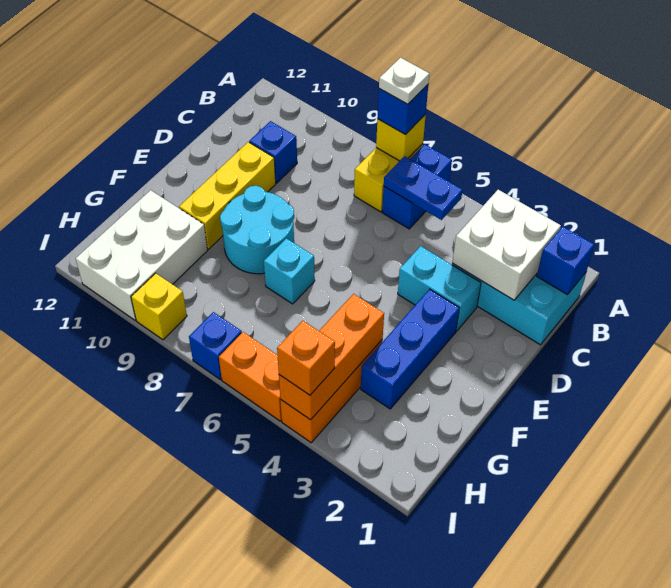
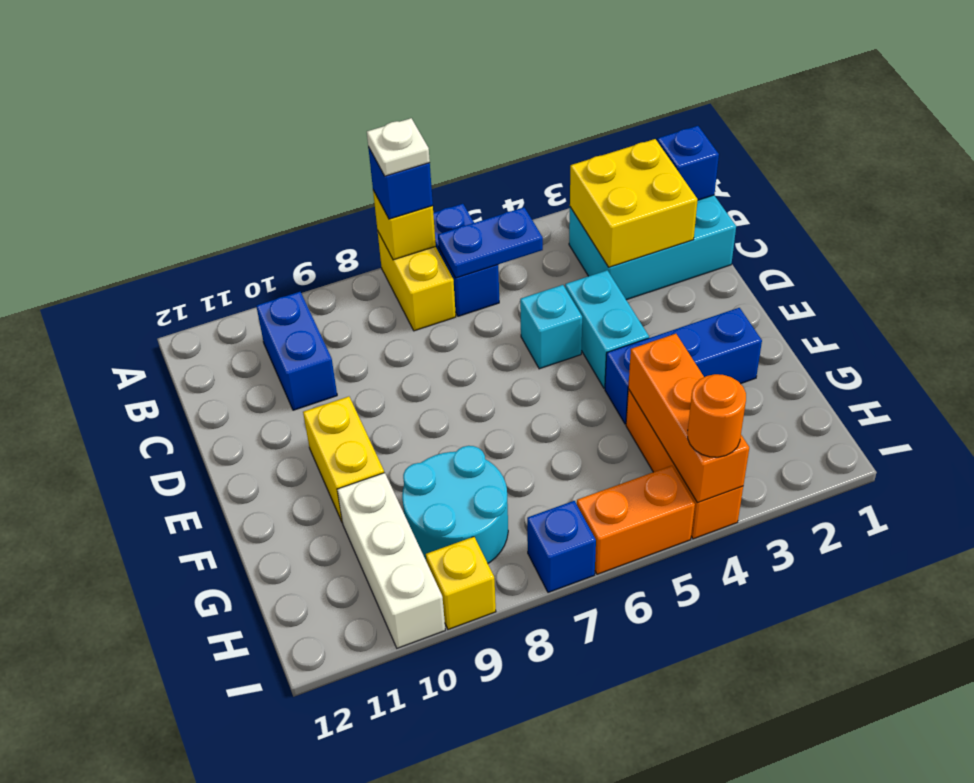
white 2x2 brick [452,190,561,300] -> yellow 2x2 brick [570,139,698,267]
blue 1x1 brick [249,121,297,183] -> blue 1x2 brick [256,292,337,410]
cyan 1x2 brick [398,246,481,331] -> cyan 1x2 brick turned to [565,270,649,388]
yellow 1x3 brick [179,142,276,249] -> yellow 1x2 brick [303,397,384,523]
blue 1x3 brick [361,289,459,409] -> blue 1x3 brick turned to [605,308,762,424]
cyan 2x2 round brick [220,186,294,274] -> cyan 2x2 round brick moved to [402,446,508,563]
cyan 1x1 brick [264,238,315,304] -> cyan 1x1 brick moved to [520,285,582,369]
white 2x3 brick [76,190,208,320] -> white 1x3 brick [337,473,445,648]
orange 1x1 brick [277,321,335,395] -> orange 1x1 round brick [688,374,746,457]

